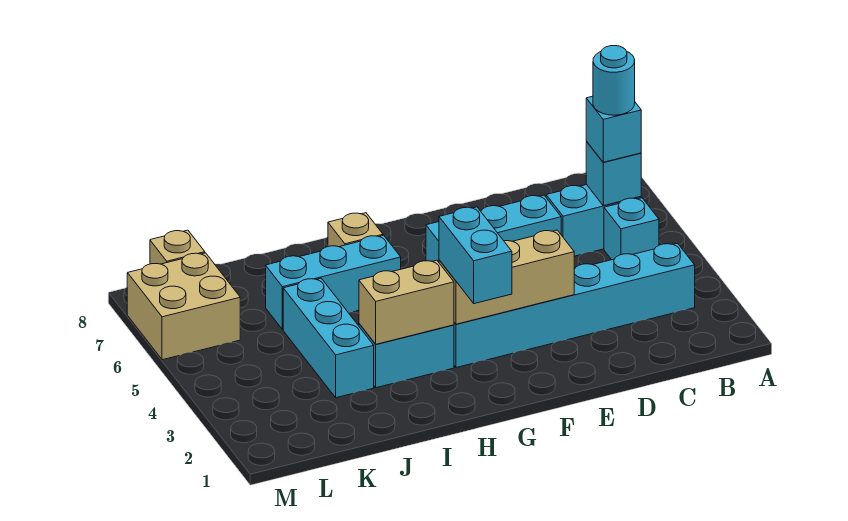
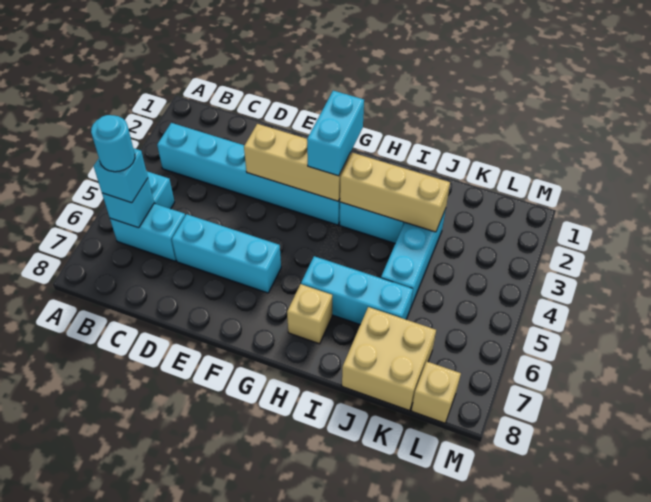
tan 1x2 brick [359,260,454,344] -> tan 1x3 brick [340,153,450,232]
tan 2x2 brick [127,253,240,360] -> tan 2x2 brick moved to [342,307,436,411]

